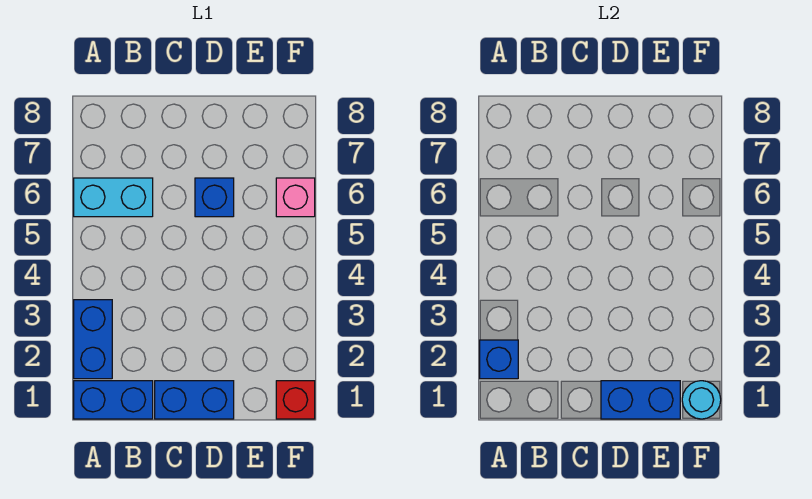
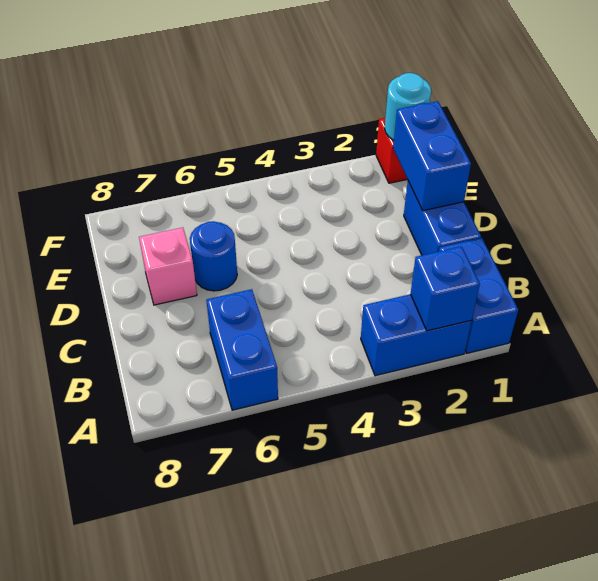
cyan 1x2 brick [74,178,153,217] -> blue 1x2 brick [206,289,278,410]
blue 1x1 brick [195,178,234,217] -> blue 1x1 round brick [190,221,237,291]
pink 1x1 brick [276,178,315,217] -> pink 1x1 brick moved to [139,228,197,305]

